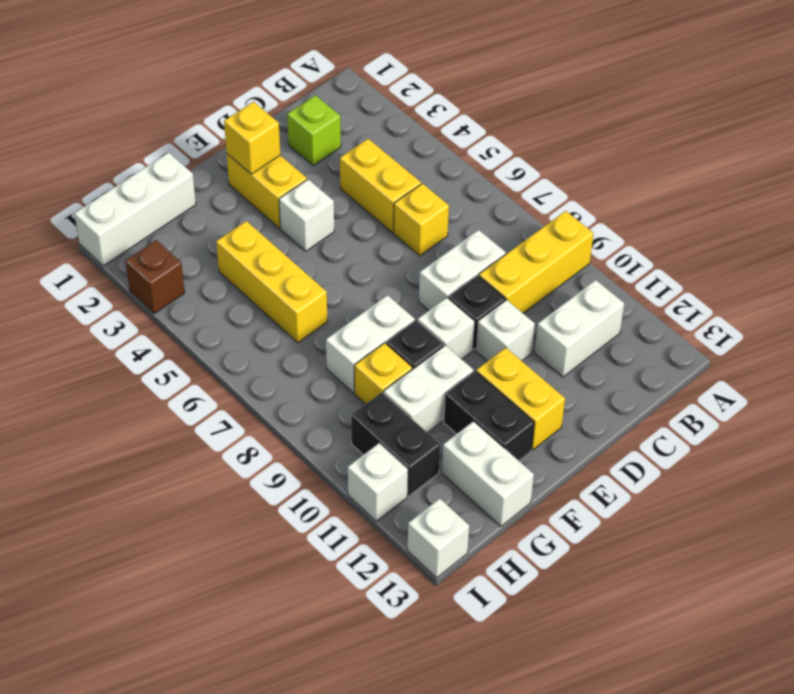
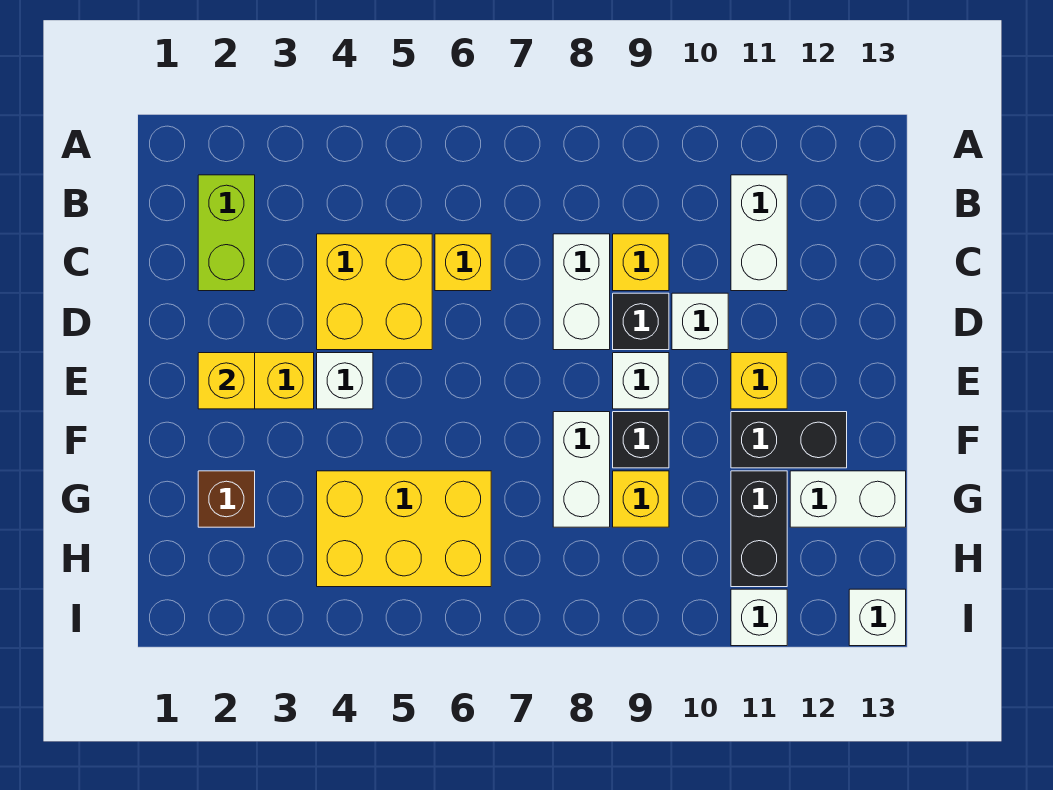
yellow 1x3 brick [479,211,594,313] -> yellow 1x1 brick [613,234,669,291]
lime 1x1 brick [287,95,341,165] -> lime 1x2 brick [198,175,255,291]
yellow 1x2 brick [340,139,421,233] -> yellow 2x2 brick [317,234,432,350]
yellow 1x2 brick [476,348,565,450] -> yellow 1x1 brick [731,353,787,409]
white 1x2 brick [384,345,473,433] -> none
white 1x3 brick [74,152,196,266] -> none
yellow 1x3 brick [216,221,328,343] -> yellow 2x3 brick [317,471,491,587]
black 1x2 brick [351,392,440,496] -> black 1x2 brick turned to [731,471,787,587]
brown 1x1 brick [126,240,185,314] -> brown 1x1 brick moved to [198,471,255,527]

